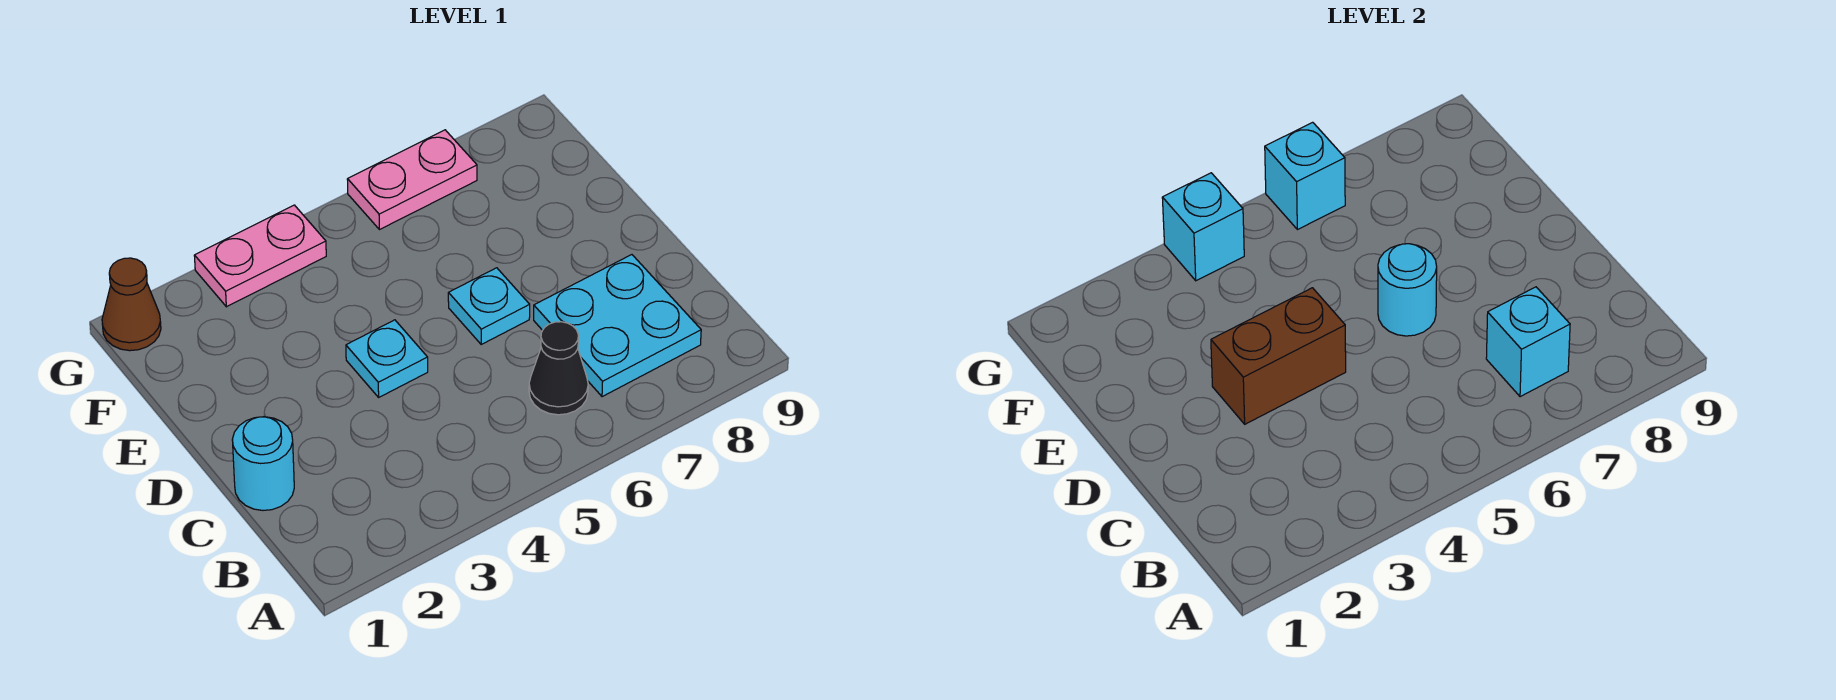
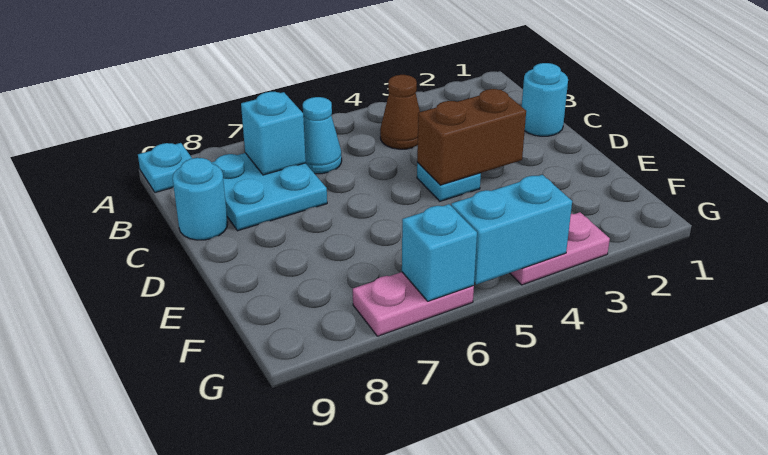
black 1x1 cone [529,322,588,415] -> cyan 1x1 cone [303,97,342,174]
cyan 1x1 plate [448,268,530,344] -> cyan 1x1 plate moved to [138,143,192,193]
cyan 1x1 round brick [1378,244,1437,336] -> cyan 1x1 round brick moved to [173,158,228,240]
brown 1x1 cone [102,258,161,351] -> brown 1x1 cone moved to [380,75,420,149]
cyan 1x1 brick [1162,173,1244,281] -> cyan 1x2 brick [451,175,572,284]

